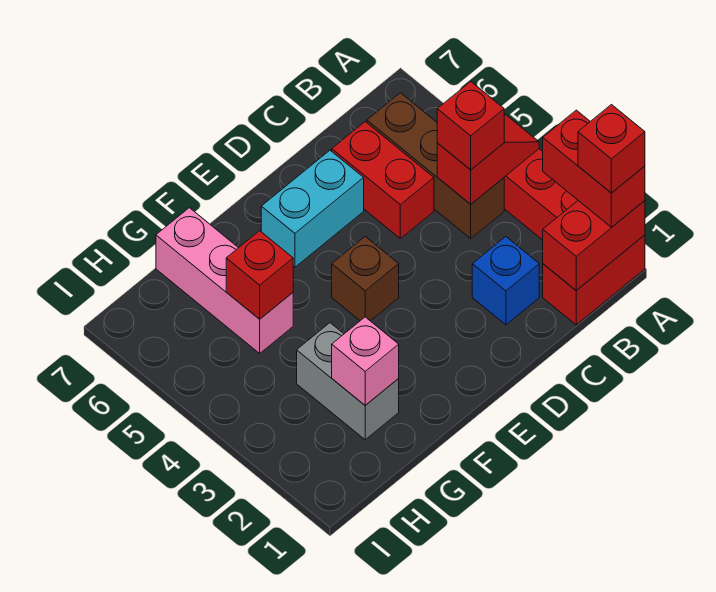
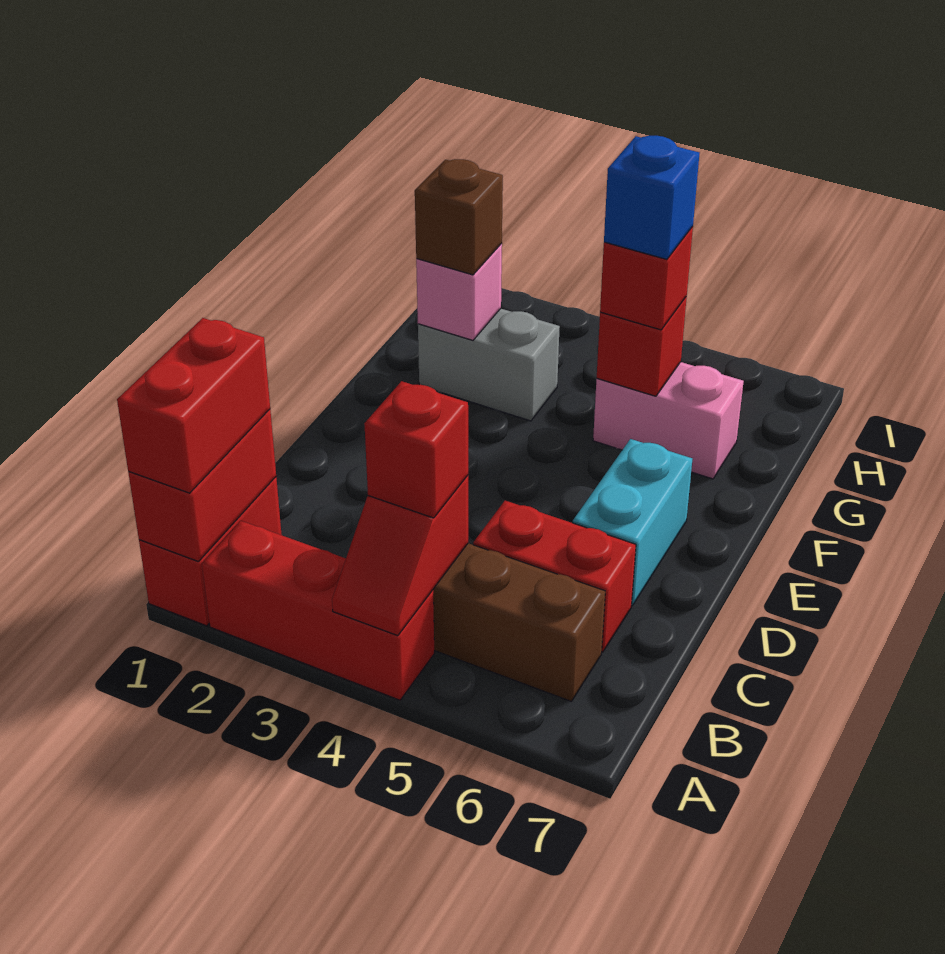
red 1x2 brick [543,110,645,227] -> red 1x2 brick turned to [117,318,270,493]
red 1x1 brick [578,105,645,193] -> red 1x1 brick moved to [600,226,693,330]
blue 1x1 brick [472,237,539,325] -> blue 1x1 brick moved to [604,136,700,259]
brown 1x1 brick [332,237,399,321] -> brown 1x1 brick moved to [415,159,503,275]
pink 1x3 brick [156,208,293,353] -> pink 1x2 brick [593,362,744,479]

